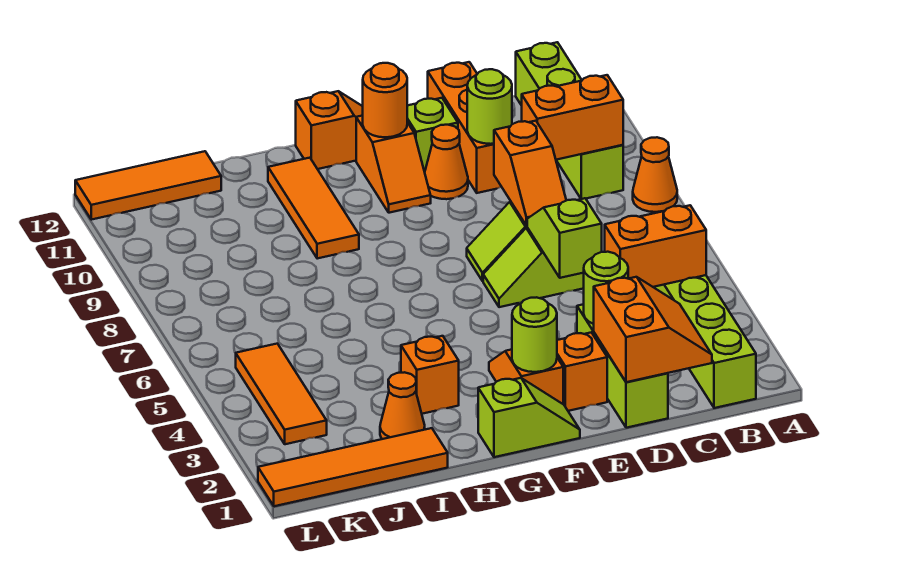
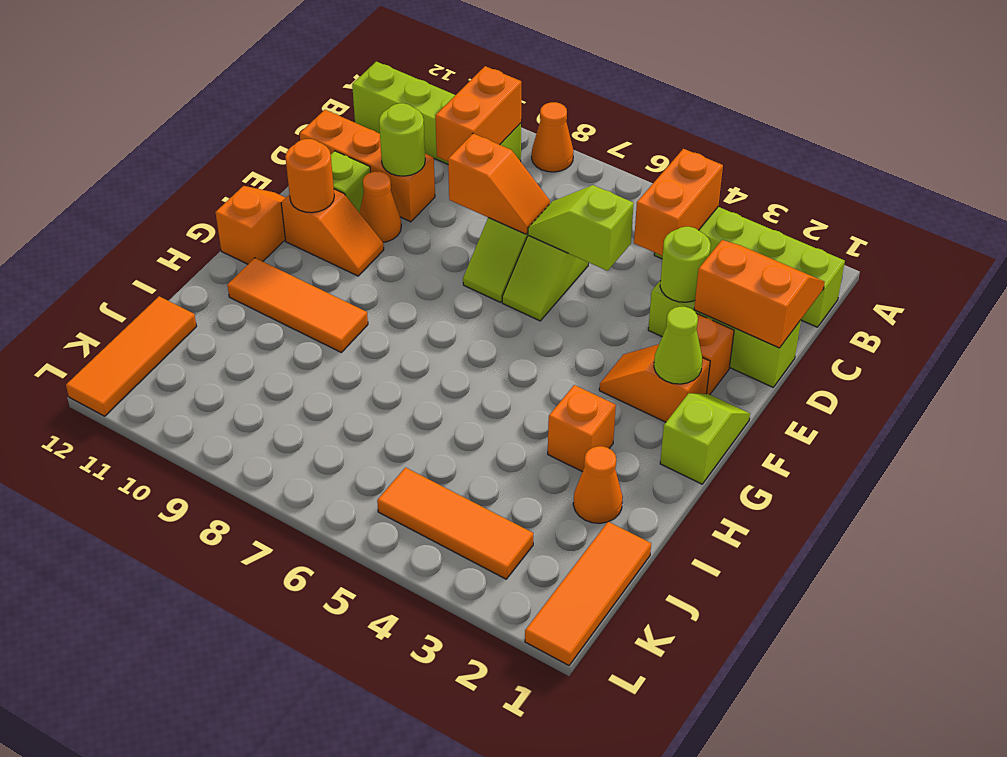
lime 1x1 round brick [512,297,557,372] -> lime 1x1 cone [654,307,702,384]
orange 1x4 tile [258,428,448,506] -> orange 1x3 tile [525,522,651,665]

